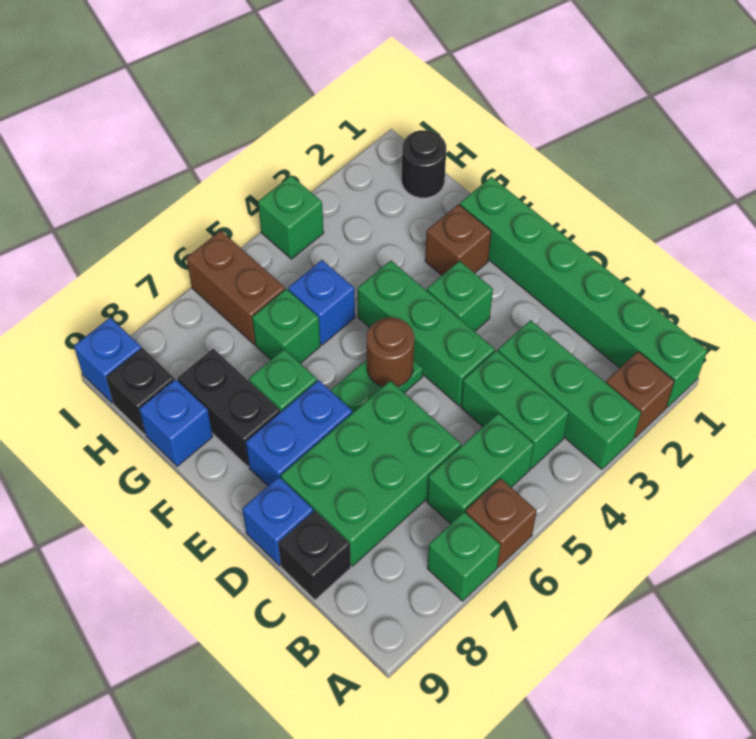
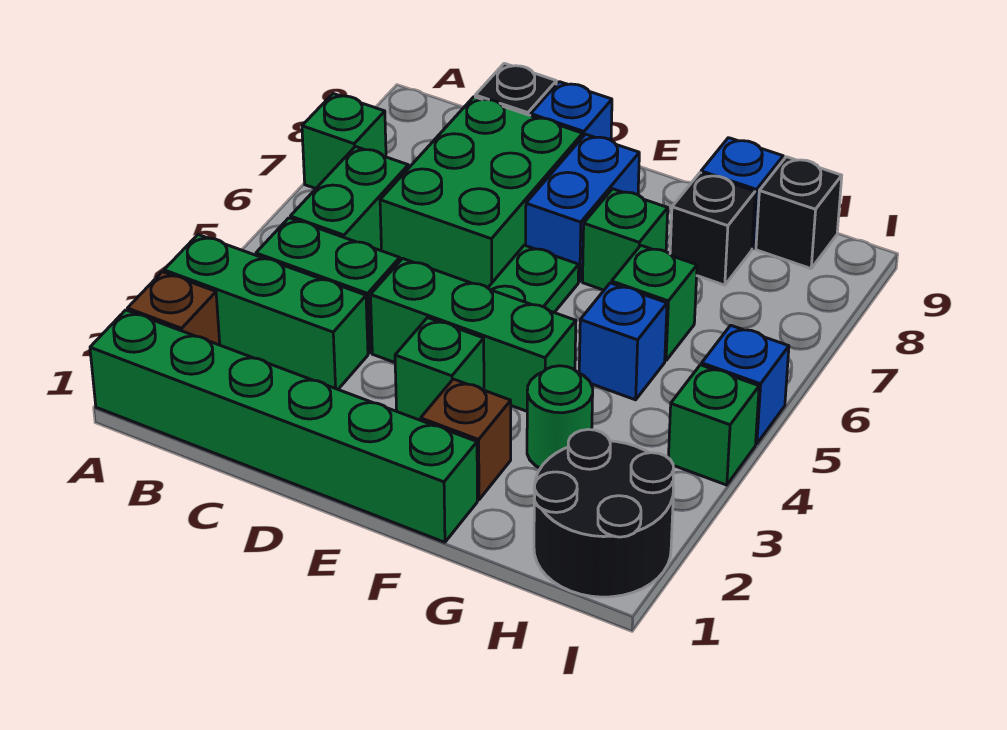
brown 1x1 brick [466,478,537,567] -> none
brown 1x1 round brick [367,317,414,387] -> none
black 1x2 brick [178,348,280,467] -> black 1x1 brick [670,173,755,285]
none -> green 1x1 round brick [527,366,593,468]
black 1x1 round brick [402,130,446,198] -> black 2x2 round brick [534,429,674,597]
brown 1x2 brick [187,231,285,345] -> none
blue 1x1 brick [74,317,142,404] -> blue 1x1 brick moved to [702,325,789,444]

